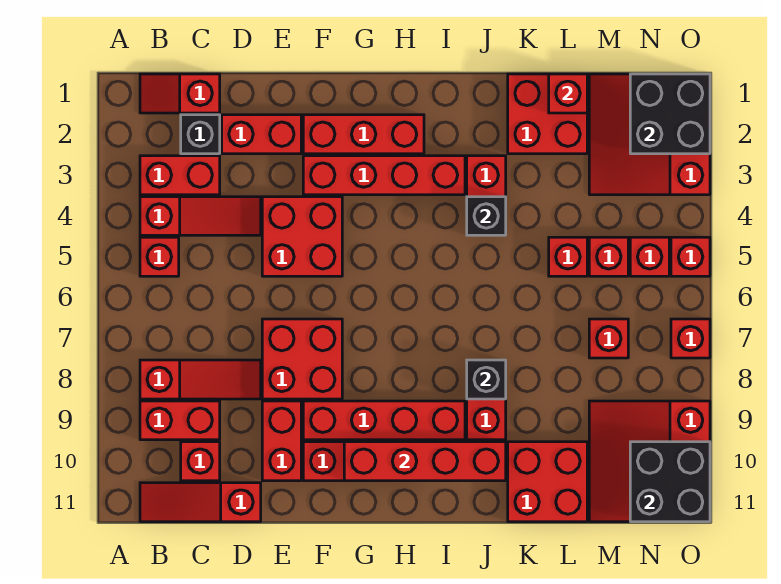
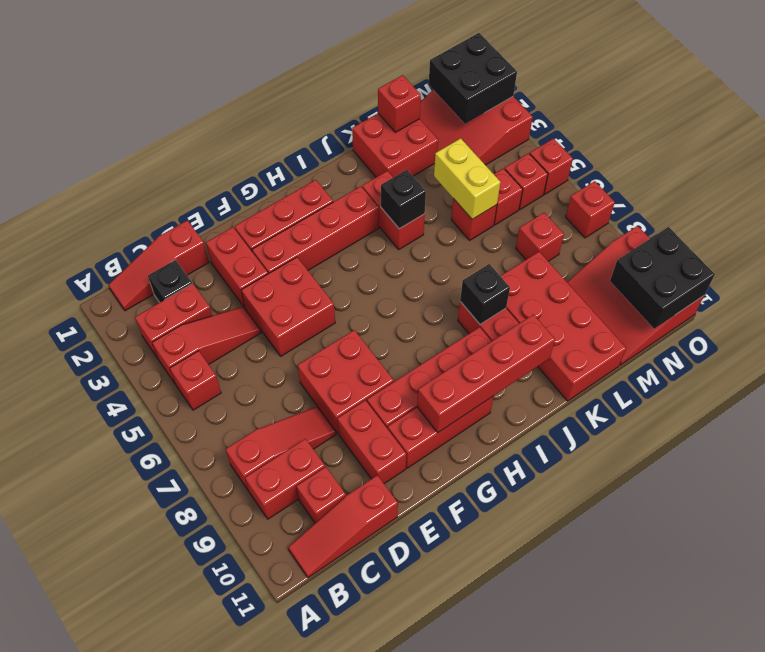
red 1x2 slope [140,74,220,113] -> red 1x3 slope [108,220,209,311]
red 1x2 brick [222,115,301,154] -> red 1x2 brick turned to [206,227,268,308]
red 2x2 brick [508,442,587,522] -> red 2x4 brick [500,252,626,401]
none -> yellow 1x2 brick [434,138,500,219]

